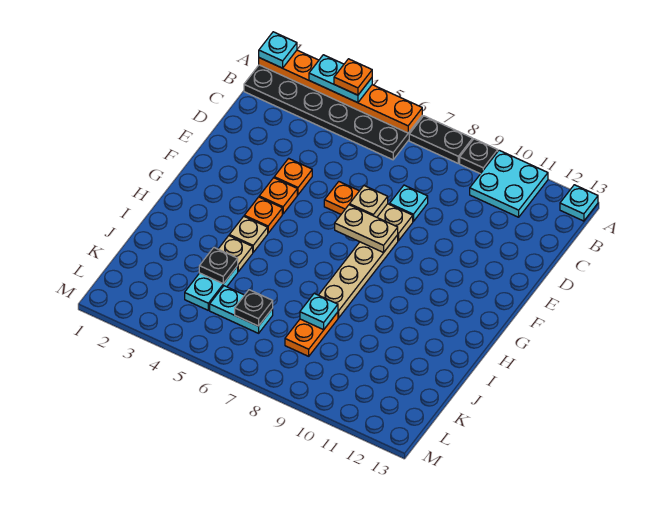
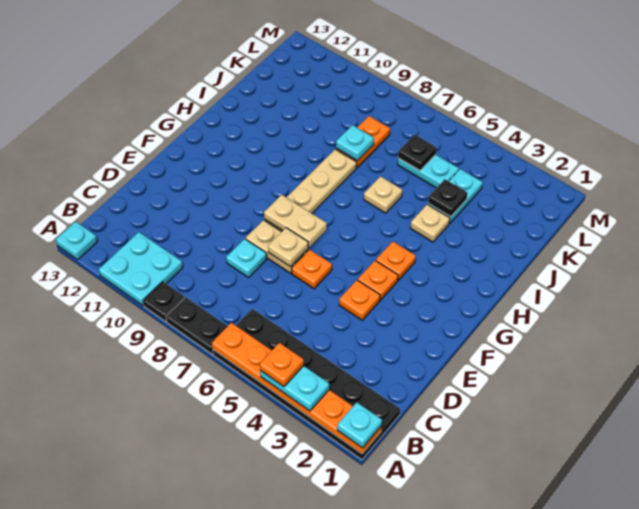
tan 1x1 plate [229,216,268,252] -> tan 1x1 plate moved to [364,176,402,213]

